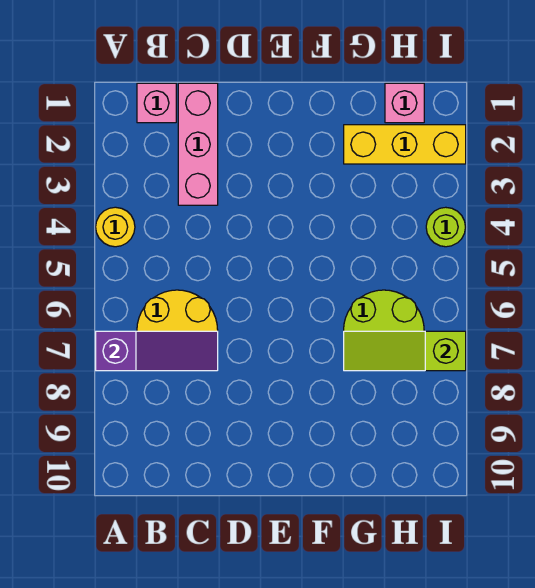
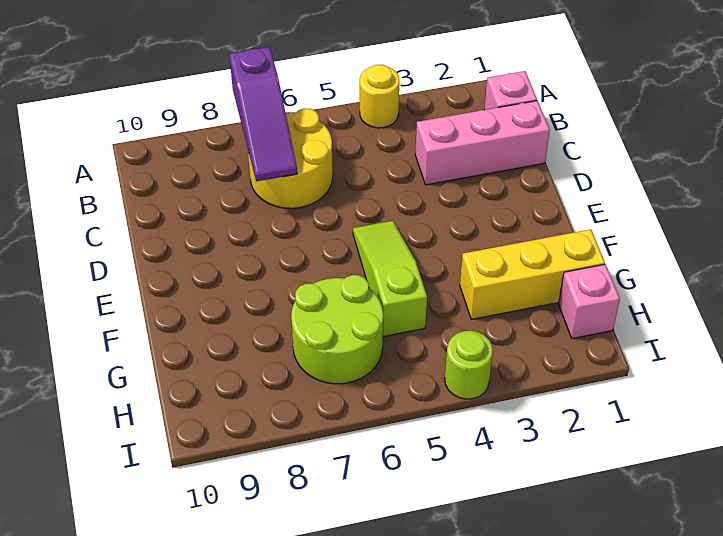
yellow 1x3 brick [344,125,466,164] -> yellow 1x3 brick turned to [460,229,605,319]
lime 1x3 slope [344,331,466,371] -> lime 1x3 slope moved to [353,221,427,336]

